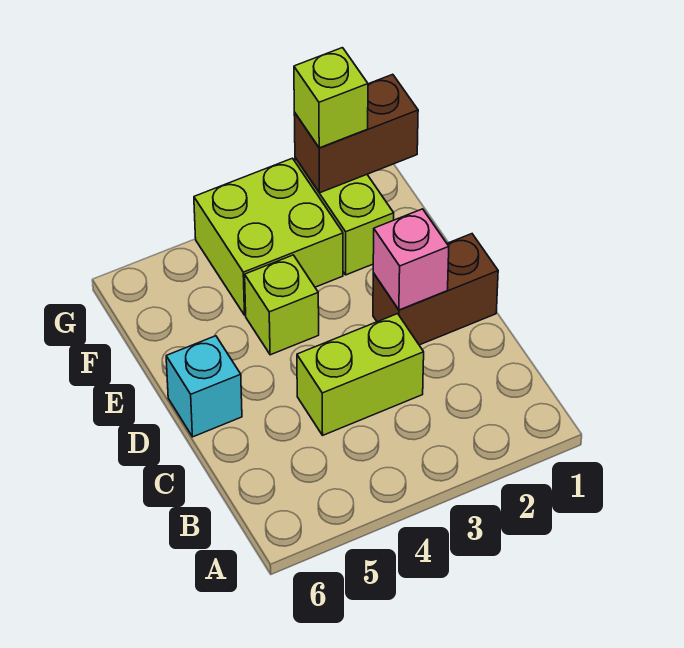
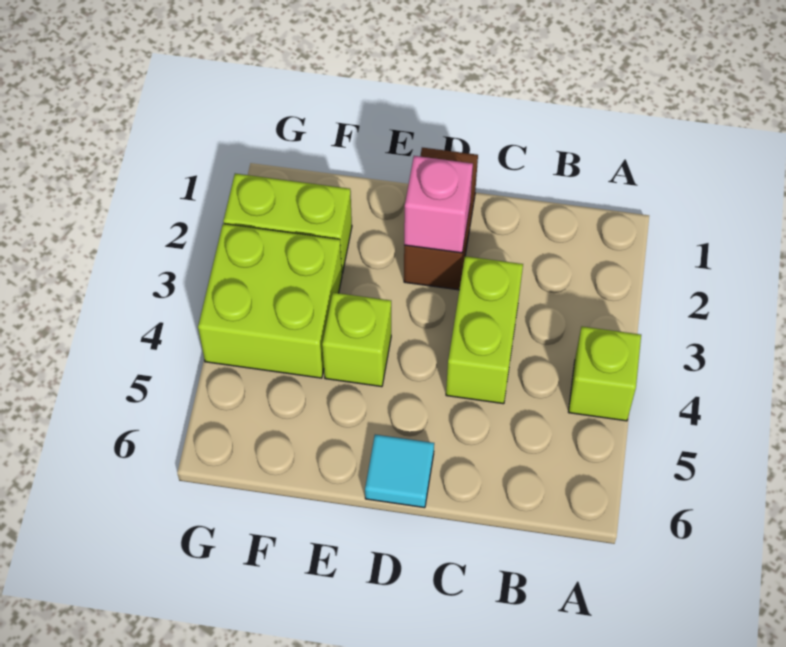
cyan 1x1 brick [166,336,242,437] -> cyan 1x1 tile [365,435,434,508]
brown 1x2 brick [294,74,418,193] -> none
lime 1x1 brick [294,48,368,148] -> lime 1x1 brick moved to [569,327,641,421]

